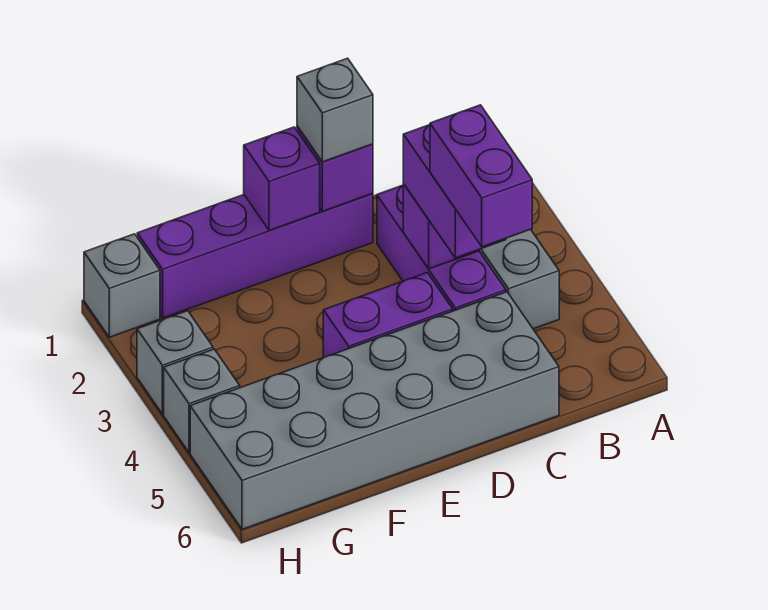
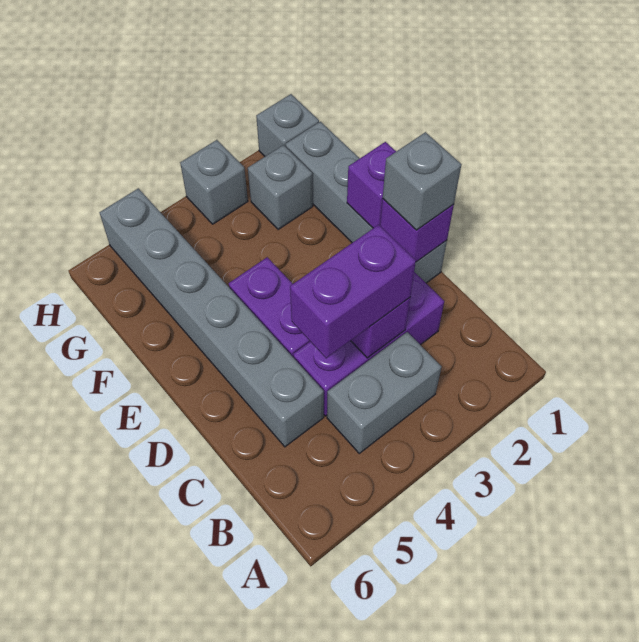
purple 1x2 brick [430,105,532,247] -> none
grey 2x6 brick [190,292,559,529] -> grey 1x6 brick [99,188,324,447]
purple 1x4 brick [137,193,373,318] -> grey 1x4 brick [285,122,447,283]
grey 1x1 brick [164,349,240,453] -> grey 1x1 brick moved to [248,145,313,230]

